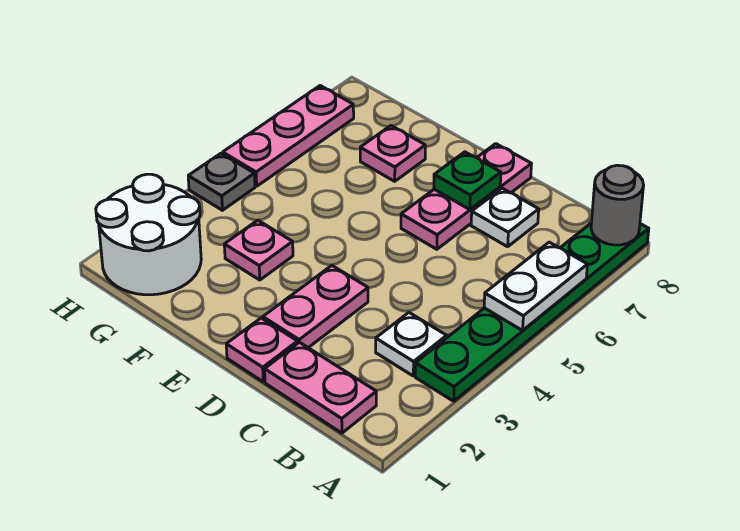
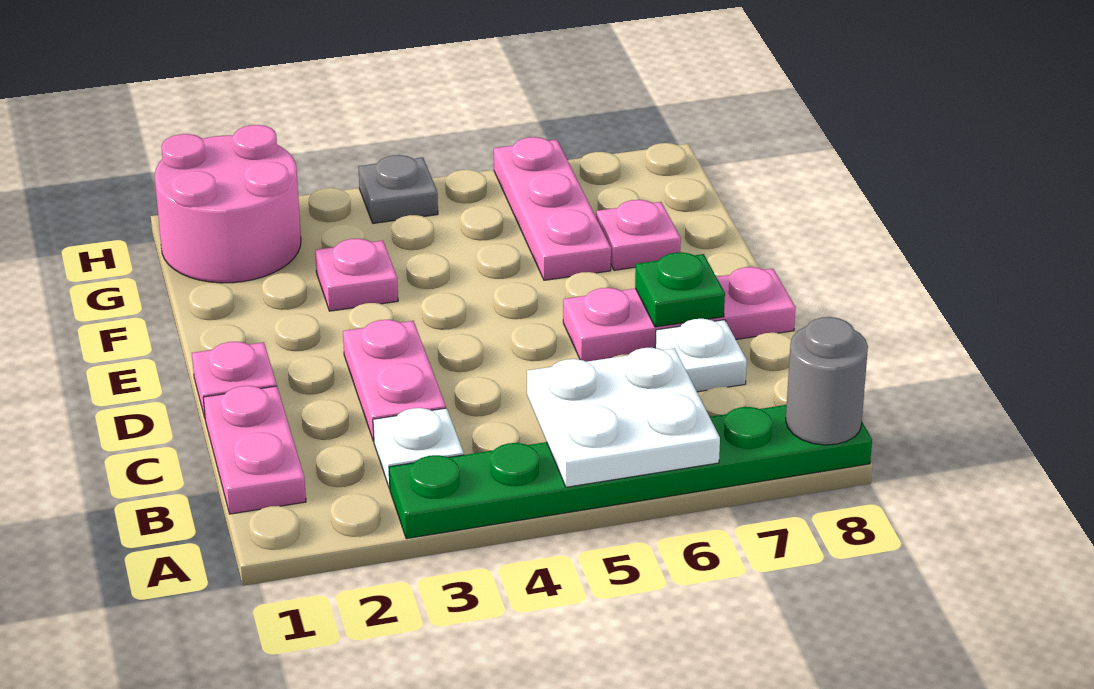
white 1x2 plate [484,242,587,330] -> white 2x2 plate [527,348,720,487]
pink 1x2 plate [263,266,368,348] -> pink 1x2 plate turned to [343,320,446,441]
white 2x2 round brick [96,174,201,295] -> pink 2x2 round brick [154,125,301,283]
pink 1x3 plate [223,86,354,186] -> pink 1x3 plate turned to [494,137,611,280]

